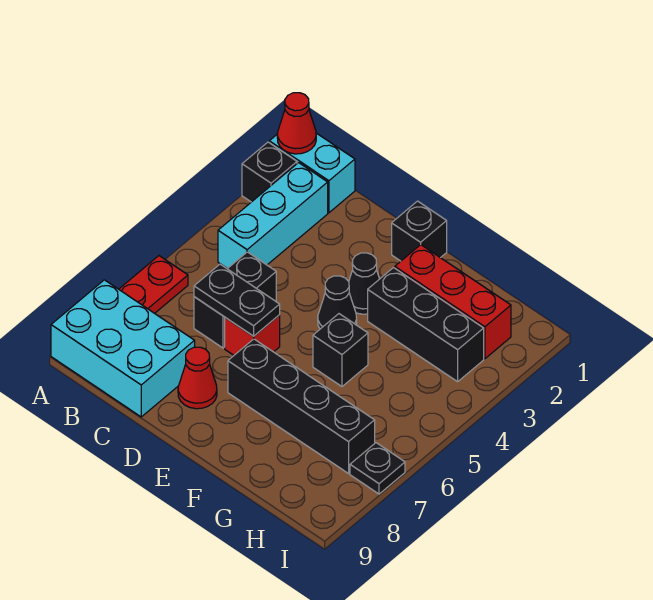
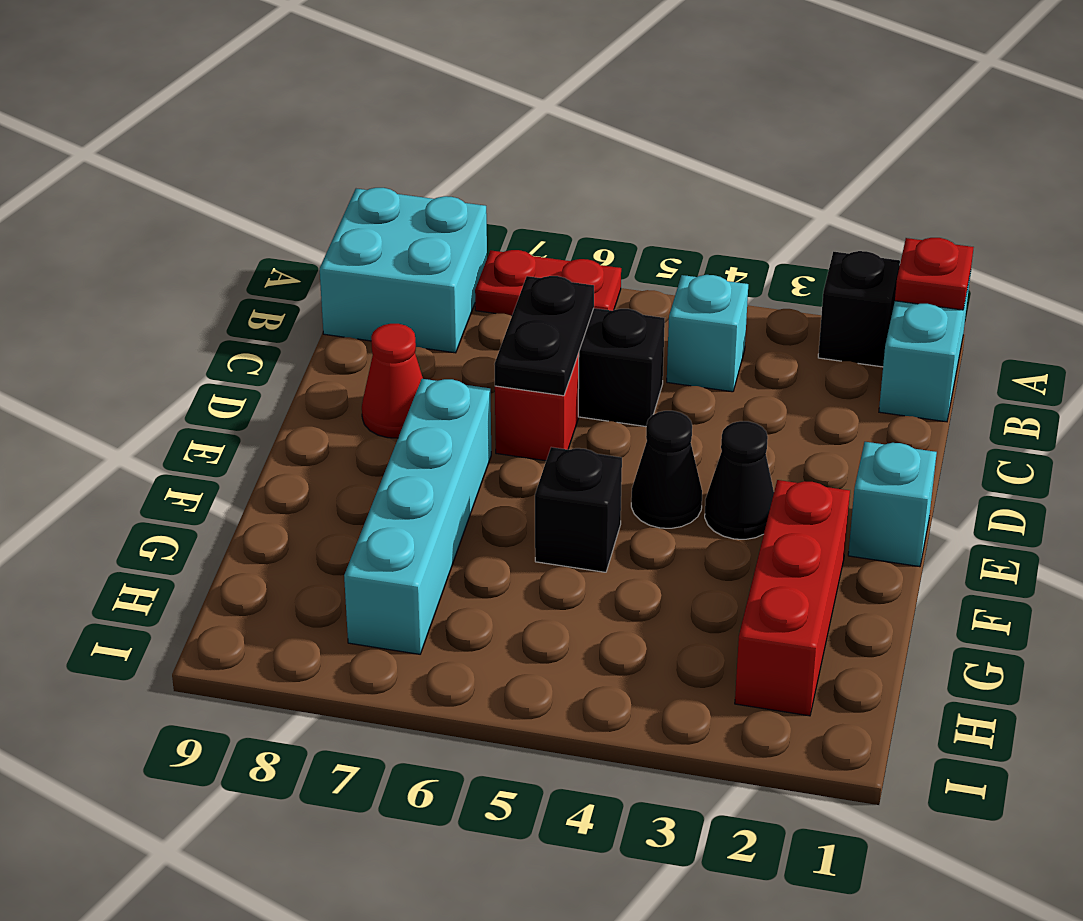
red 1x1 cone [277,93,316,154] -> red 1x1 plate [895,238,974,310]
cyan 2x3 brick [51,280,195,417] -> cyan 2x2 brick [320,188,487,353]
cyan 1x3 brick [218,163,328,269] -> cyan 1x1 brick [667,275,748,392]
black 1x1 brick [392,201,447,261] -> cyan 1x1 brick [848,442,937,567]
black 1x4 brick [228,339,375,474] -> cyan 1x4 brick [344,379,491,654]
black 1x3 brick [368,268,484,382] -> none
black 1x1 plate [350,443,405,494] -> none

